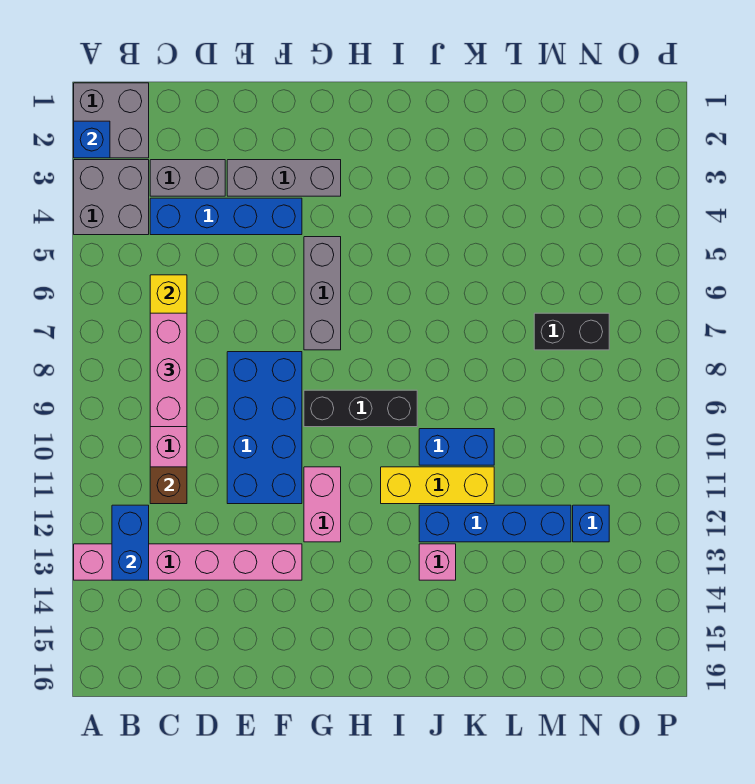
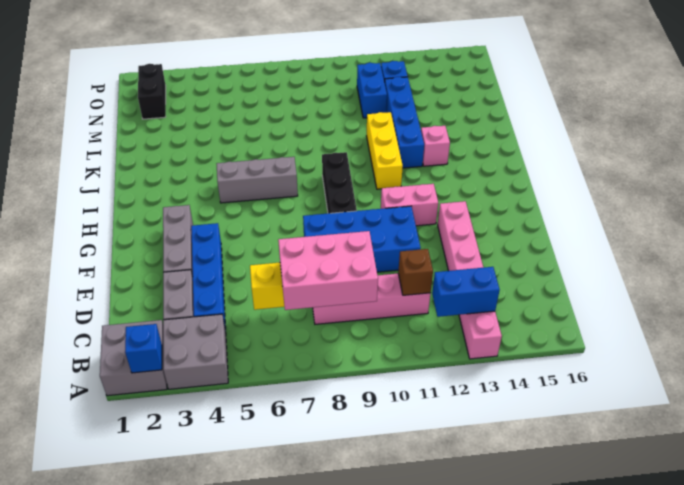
pink 1x3 brick [150,313,187,427] -> pink 2x3 brick [278,231,378,310]
grey 1x3 brick [304,237,341,350] -> grey 1x3 brick moved to [217,157,298,203]
blue 1x2 brick [419,429,494,465] -> blue 1x2 brick moved to [357,63,387,118]
black 1x2 brick [534,313,609,350] -> black 1x2 brick moved to [138,64,166,119]

